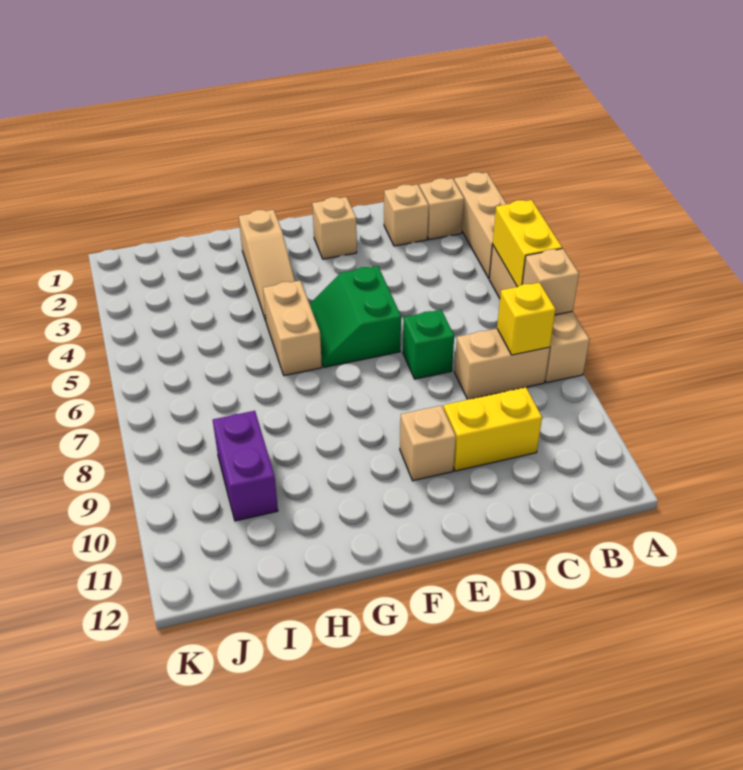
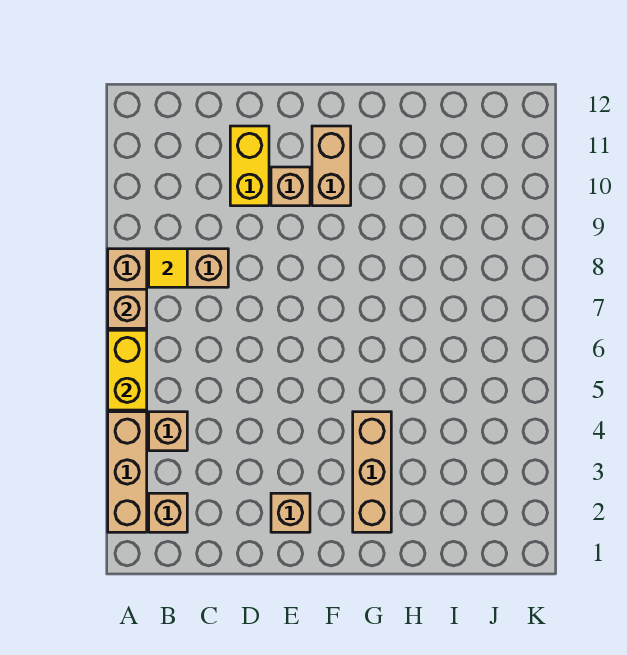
yellow 1x1 brick [497,283,556,355] -> yellow 1x1 tile [149,249,187,287]
tan 1x1 brick [384,184,429,246] -> tan 1x1 brick moved to [149,412,187,451]
yellow 1x2 brick [444,387,542,471] -> yellow 1x2 brick turned to [230,126,269,206]
green 1x1 brick [403,310,454,379] -> none
green 2x2 slope [310,266,401,367] -> none
tan 1x3 slope [239,210,295,321] -> tan 1x3 brick [353,412,391,532]
tan 1x2 brick [263,281,322,376] -> tan 1x2 brick moved to [312,126,351,206]
purple 1x2 brick [213,411,278,521] -> none

